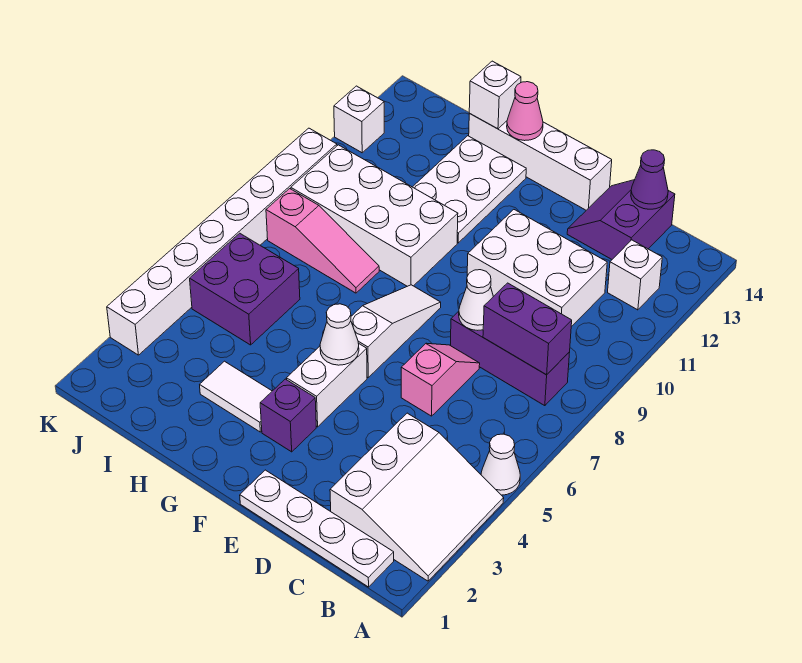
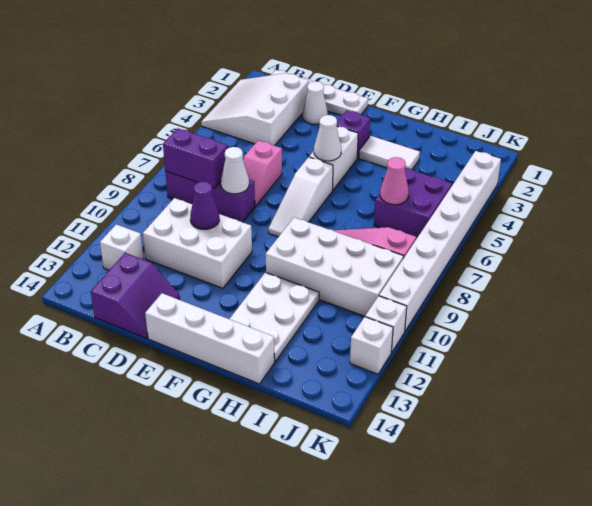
white 1x1 cone [481,434,520,495] -> white 1x1 cone moved to [303,81,328,124]
purple 1x1 cone [631,150,668,209] -> purple 1x1 cone moved to [190,181,219,229]
pink 1x1 cone [507,82,543,141] -> pink 1x1 cone moved to [380,157,409,205]
white 1x1 brick [469,61,521,129] -> white 1x1 brick moved to [365,296,407,353]

